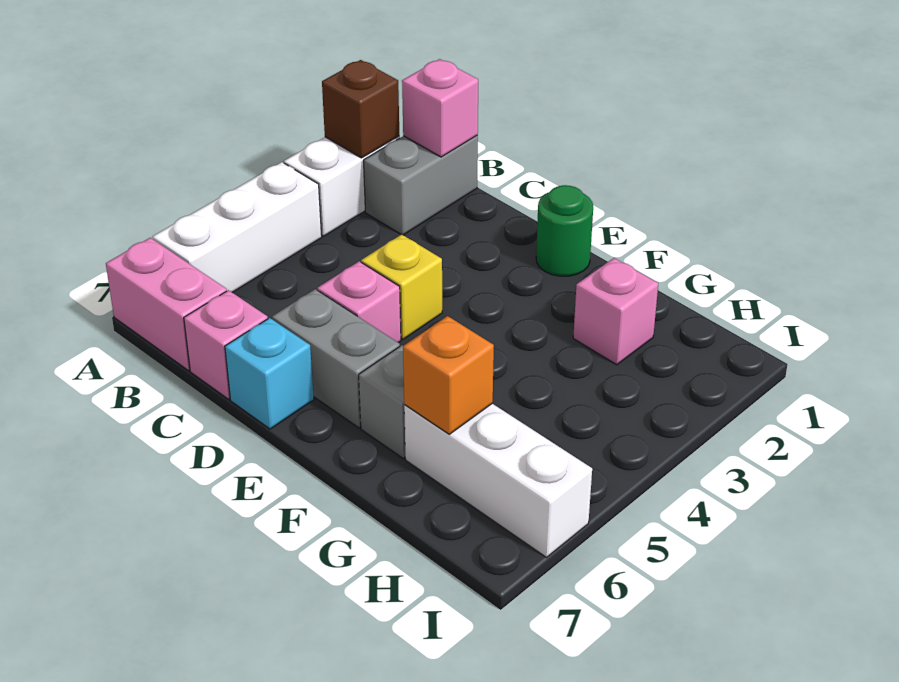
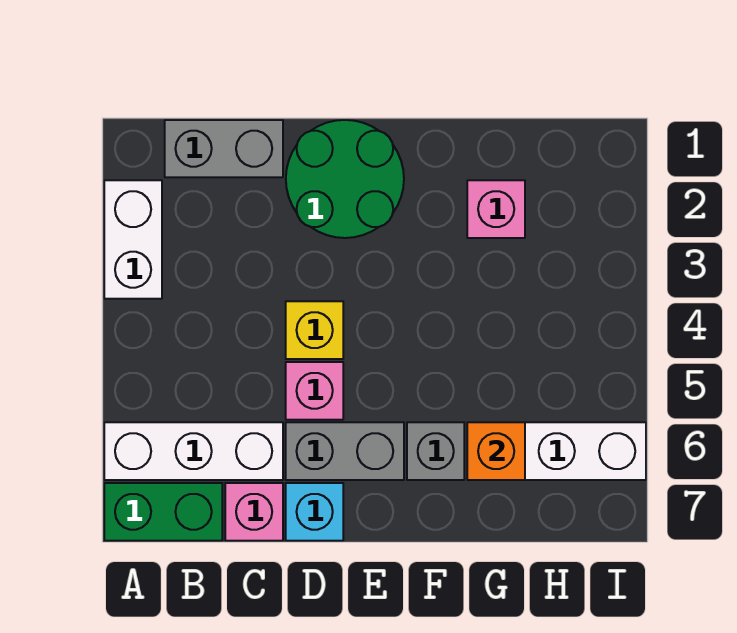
brown 1x1 brick [322,60,399,158] -> none
white 1x3 brick [153,162,322,292] -> white 1x3 brick turned to [104,422,283,480]
pink 1x2 brick [106,238,227,371] -> green 1x2 brick [104,483,222,541]
grey 1x2 brick [364,136,478,235] -> grey 1x2 brick turned to [165,120,283,177]
pink 1x1 brick [402,59,478,157] -> none
green 1x1 round brick [536,185,593,276] -> green 2x2 round brick [286,120,404,238]

